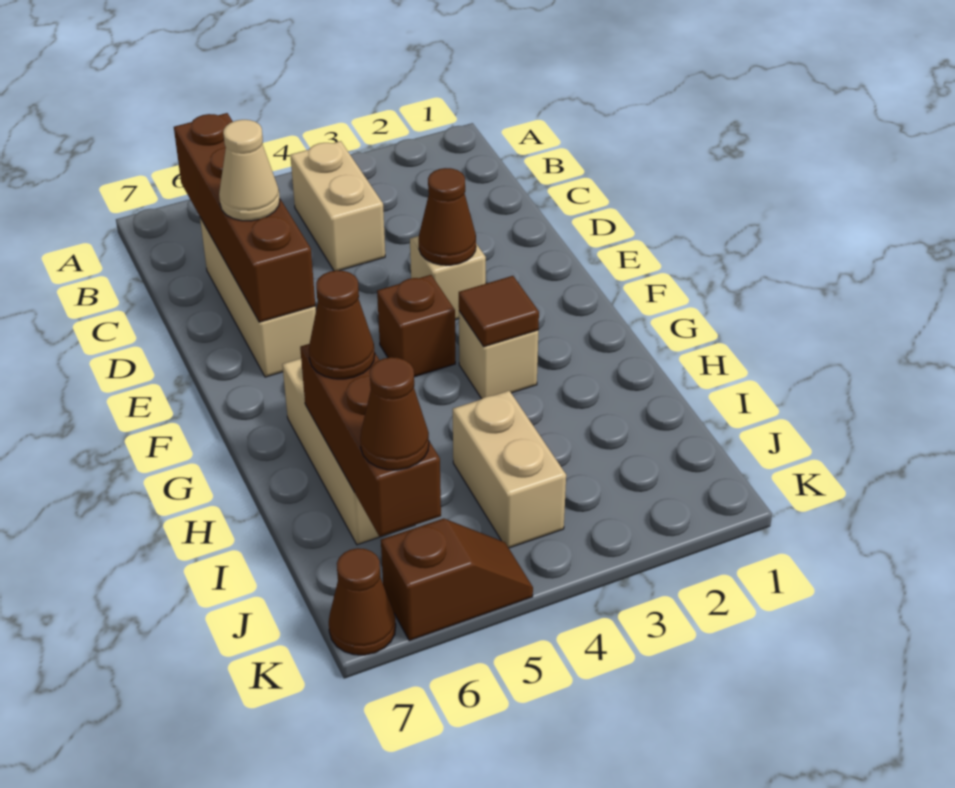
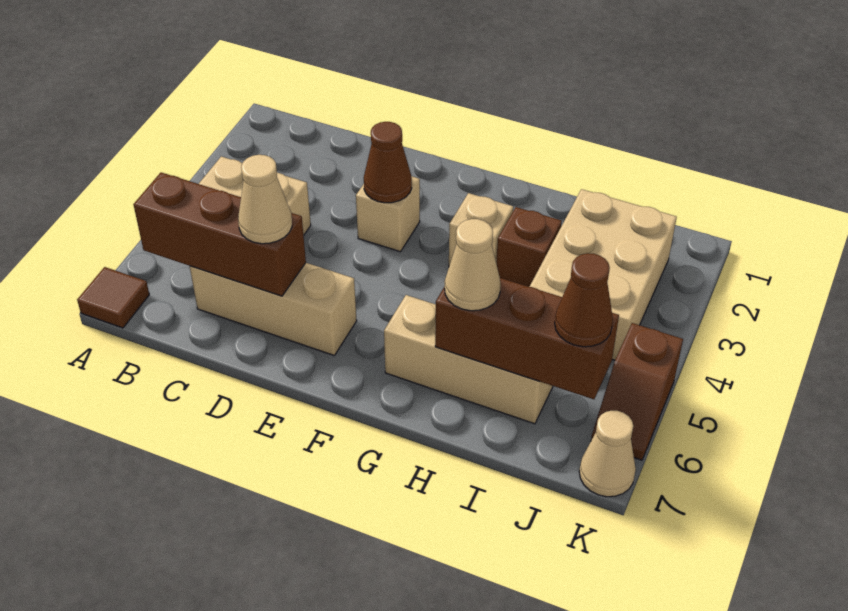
brown 1x4 brick [174,113,315,322] -> brown 1x3 brick [134,172,306,296]
brown 1x1 brick [377,275,455,377] -> brown 1x1 brick moved to [496,207,562,287]
brown 1x1 tile [459,276,539,347] -> brown 1x1 tile moved to [77,267,149,328]
brown 1x1 cone [309,271,375,379] -> tan 1x1 cone [445,219,501,311]
tan 1x2 brick [453,391,566,548] -> tan 2x3 brick [530,189,677,360]
brown 1x2 slope [381,519,533,641] -> brown 1x2 slope turned to [591,323,683,460]
brown 1x1 cone [329,548,396,655] -> tan 1x1 cone [579,411,636,497]

